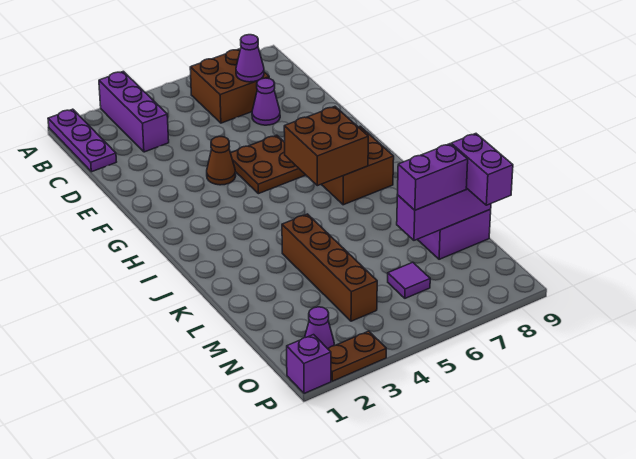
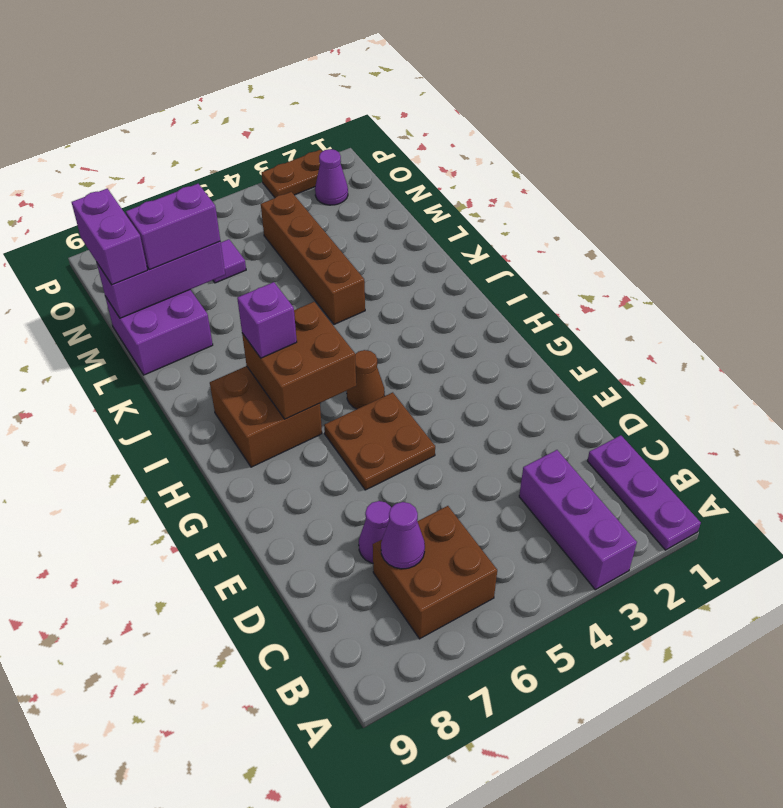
brown 1x1 cone [207,137,236,185] -> brown 1x1 cone moved to [347,350,385,409]
purple 1x1 brick [287,335,331,393] -> purple 1x1 brick moved to [237,282,297,358]

